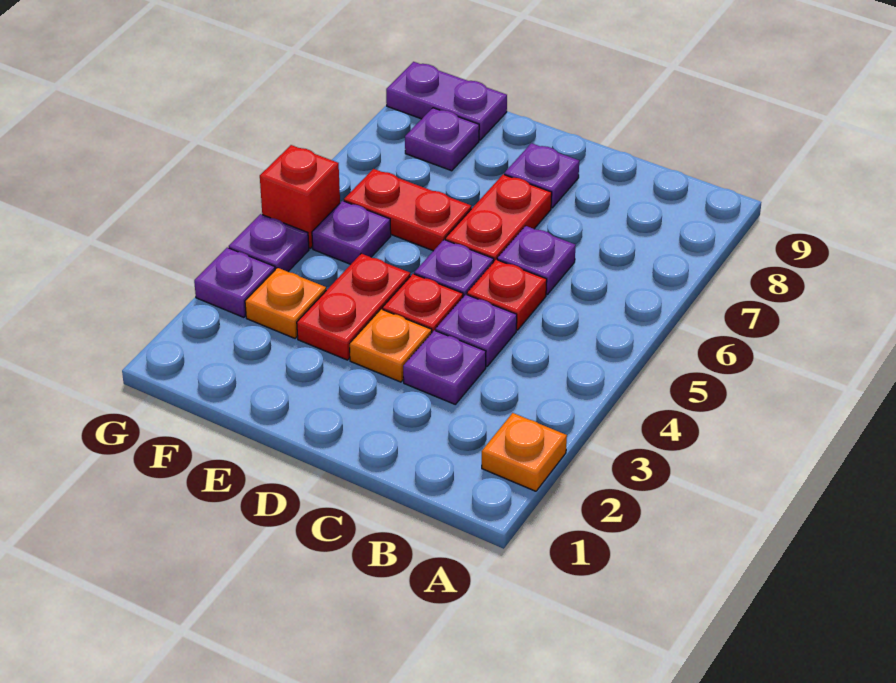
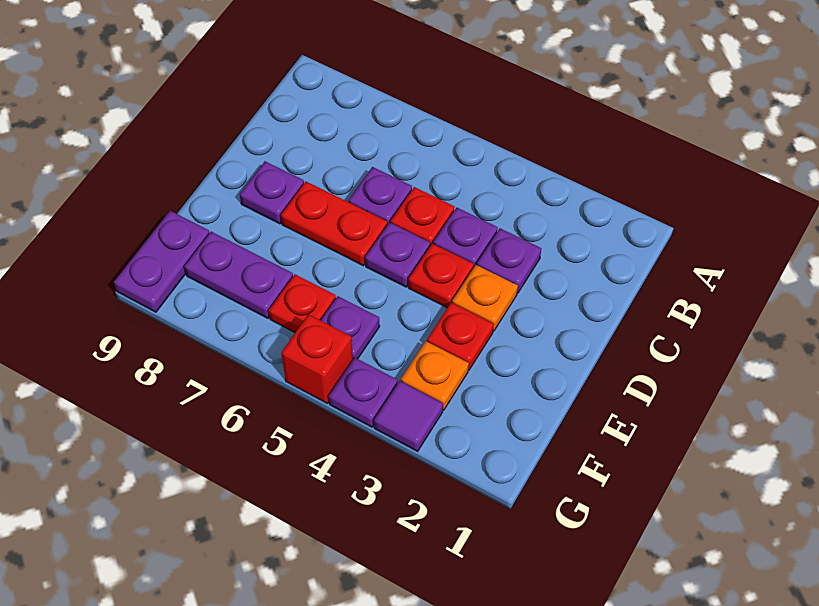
orange 1x1 plate [482,413,567,491] -> none
red 1x2 plate [297,254,410,360] -> red 1x1 plate [427,302,494,370]
red 1x2 plate [344,169,471,251] -> red 1x1 plate [269,274,336,332]
purple 1x1 plate [405,108,479,171] -> purple 1x2 plate [184,232,293,318]
purple 1x1 plate [194,248,275,317] -> purple 1x1 tile [374,381,443,451]

